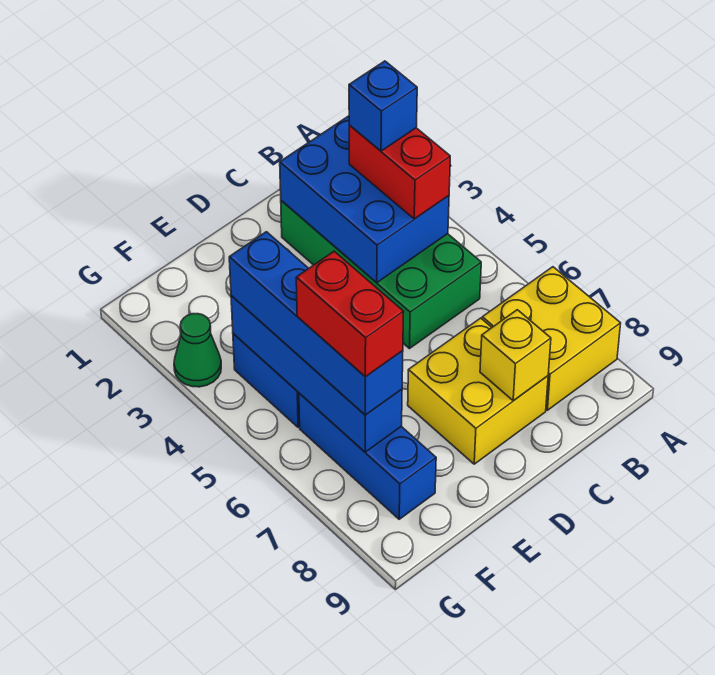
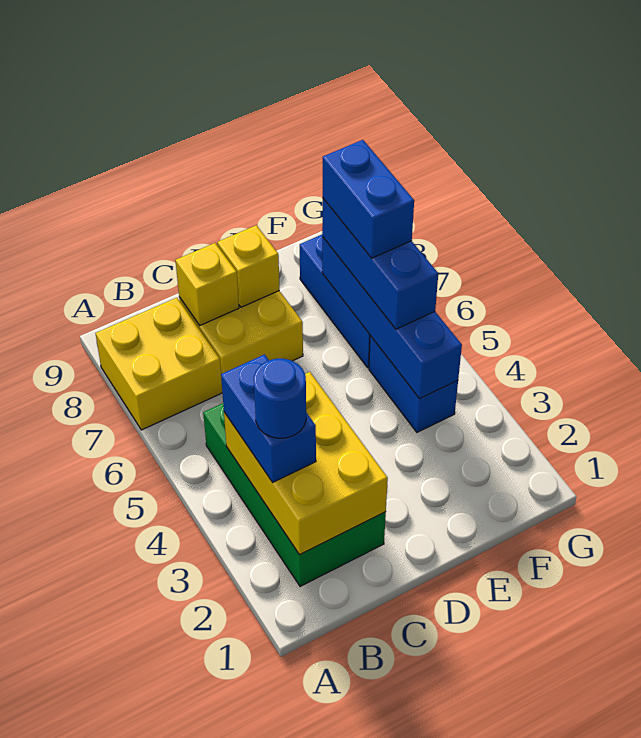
blue 2x3 brick [280,116,449,283] -> yellow 2x3 brick [224,372,388,555]
red 1x2 brick [349,125,450,219] -> blue 1x2 brick [221,355,316,482]
blue 1x1 brick [349,61,417,151] -> blue 1x1 round brick [254,359,306,438]
none -> yellow 1x1 brick [217,225,280,307]
blue 1x4 brick [229,232,403,415] -> blue 1x3 brick [322,199,438,329]
red 1x2 brick [296,251,404,377] -> blue 1x2 brick [323,140,414,258]
green 1x1 cone [174,314,221,387] -> none

